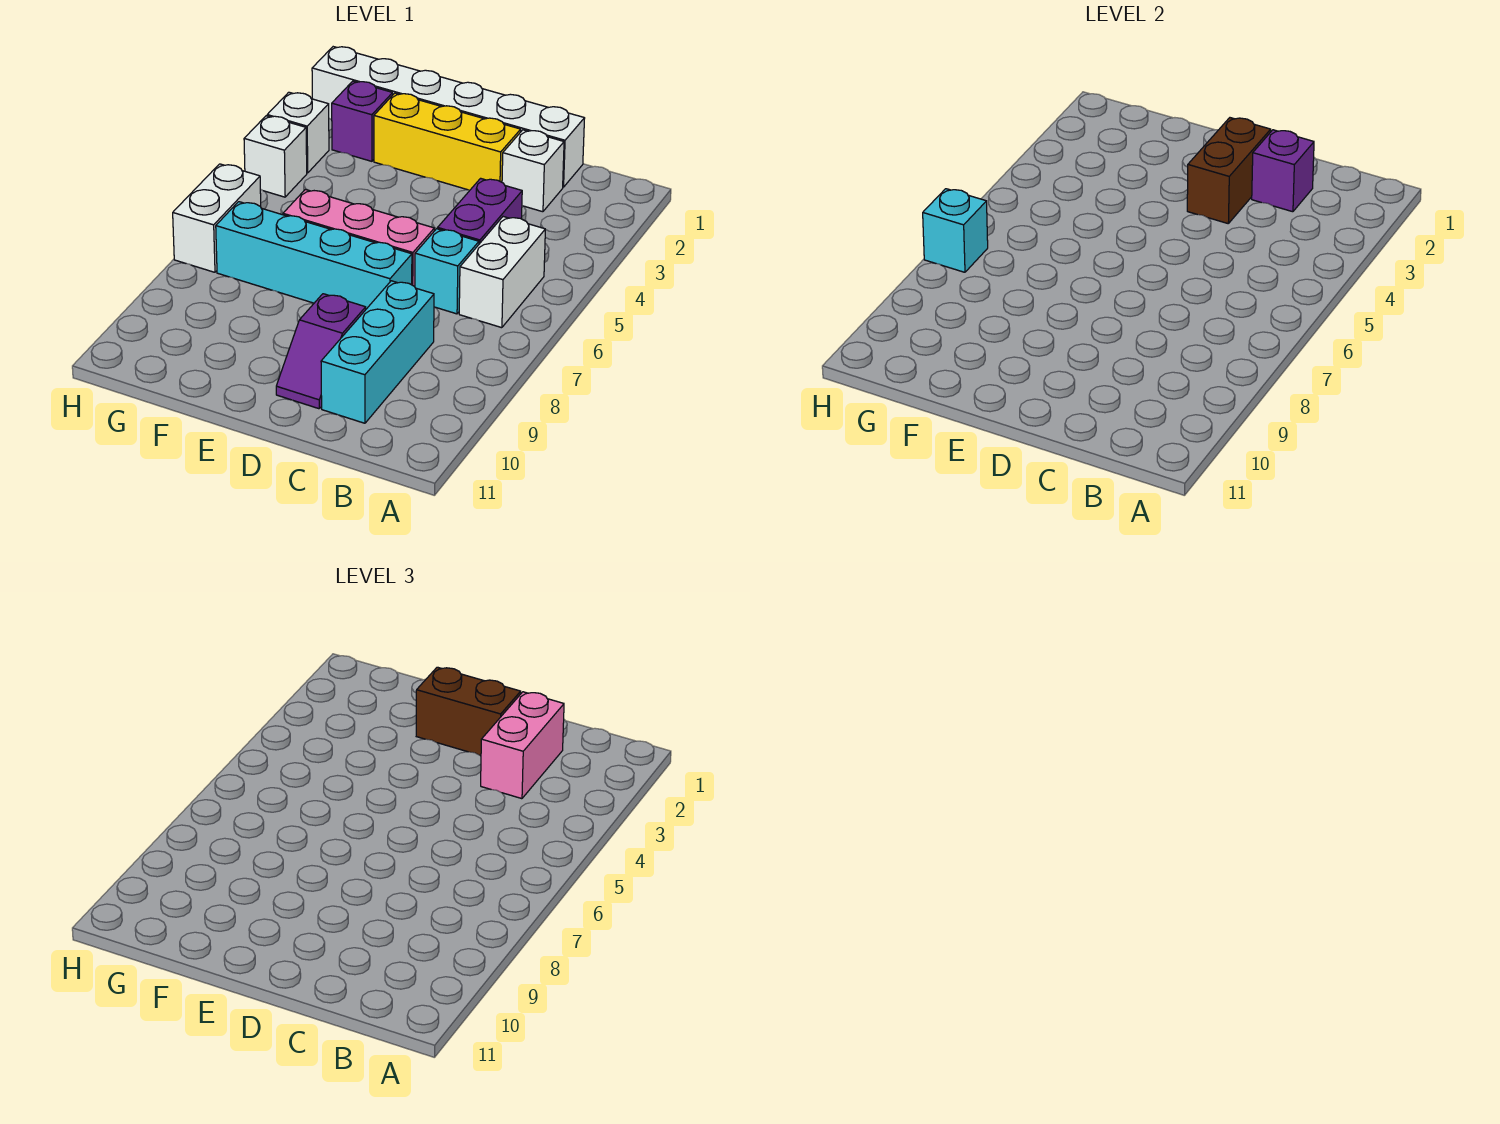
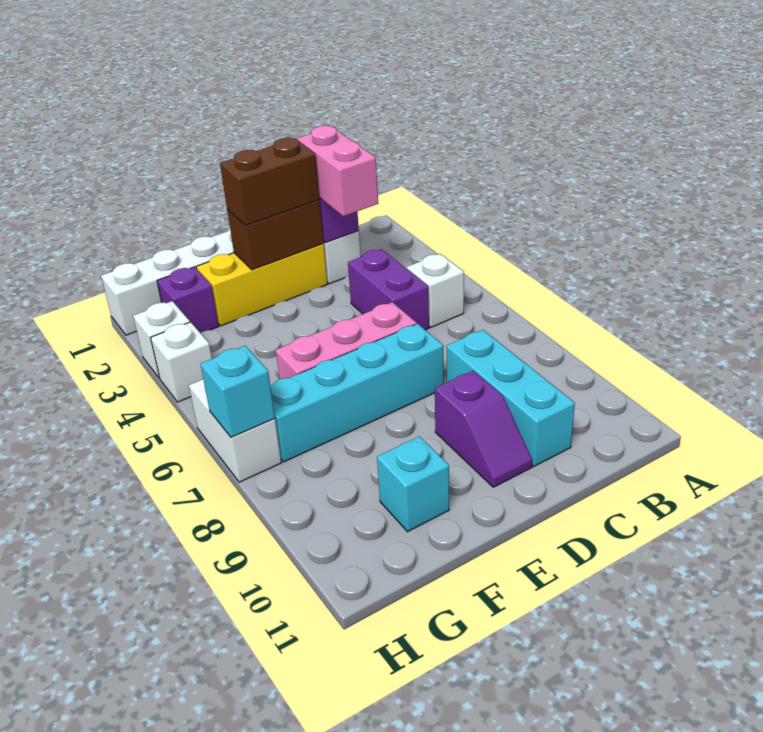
white 1x2 brick [459,217,545,328] -> white 1x1 brick [407,254,464,327]
cyan 1x1 brick [415,229,479,314] -> cyan 1x1 brick moved to [377,437,449,532]
brown 1x2 brick [1187,118,1271,223] -> brown 1x2 brick turned to [227,200,324,270]

